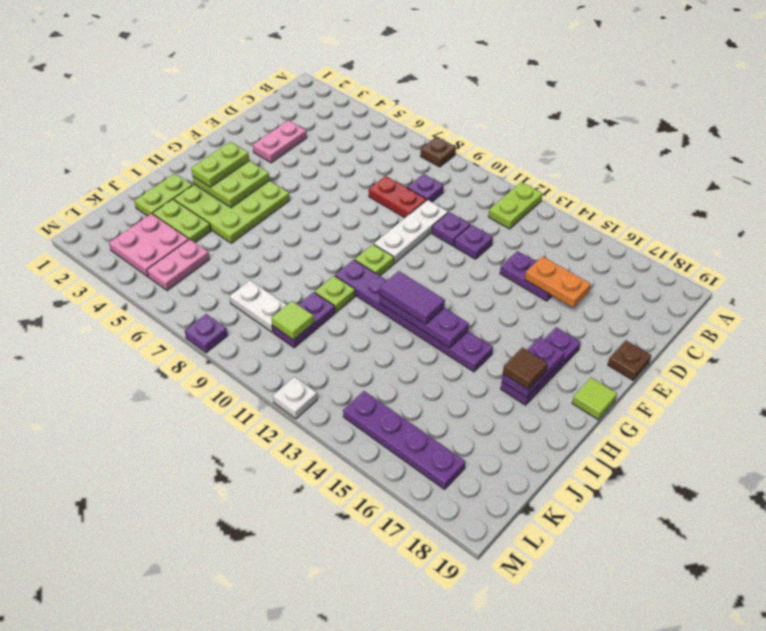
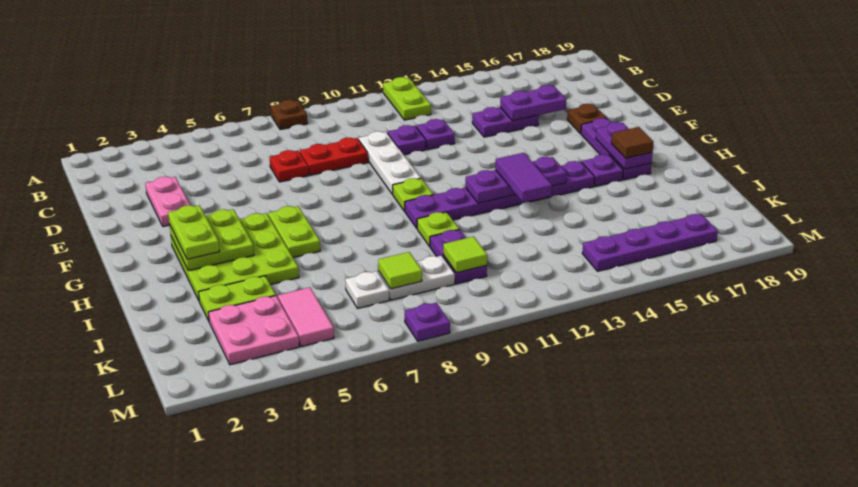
purple 1x1 plate [407,174,444,202] -> purple 1x1 plate moved to [582,155,623,187]
none -> red 1x1 plate [270,150,308,182]
orange 1x2 plate [525,256,591,307] -> purple 1x2 plate [500,85,566,121]
brown 1x1 plate [608,340,651,380] -> brown 1x1 plate moved to [567,104,607,134]
lime 1x1 tile [572,378,617,420] -> lime 1x1 tile moved to [378,252,422,289]
purple 1x2 tile [380,271,445,324] -> purple 1x2 tile turned to [495,153,552,202]
lime 1x2 plate [134,173,192,216] -> lime 1x2 plate moved to [268,206,320,258]
pink 1x2 plate [147,239,210,291] -> pink 1x2 tile [278,287,334,347]
white 1x1 plate [273,377,317,419] -> white 1x1 plate moved to [345,271,389,308]

